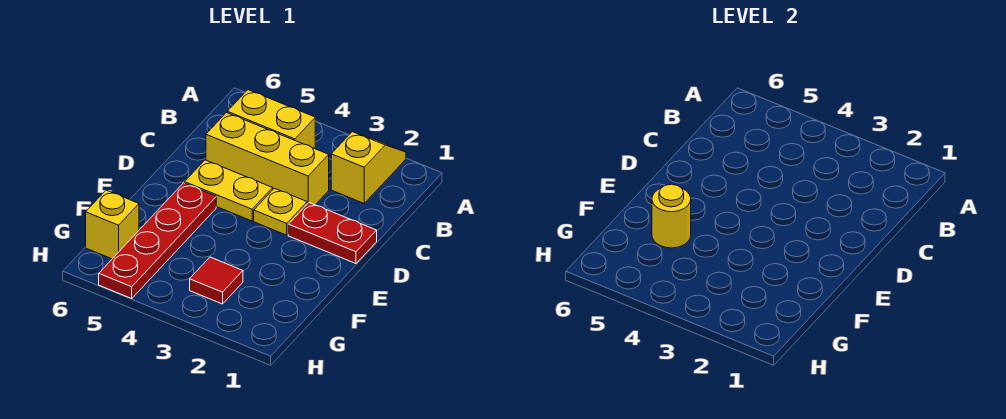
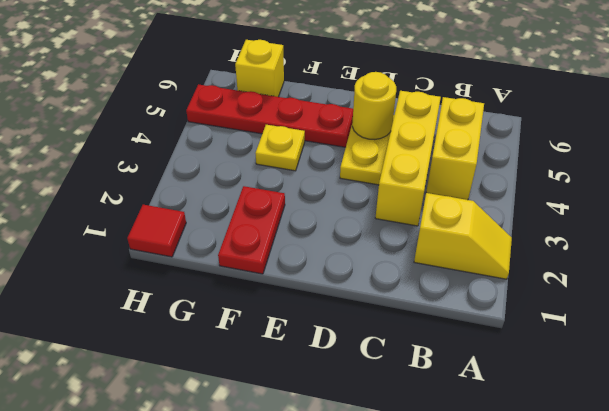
red 1x2 plate [288,203,377,263] -> red 1x2 plate moved to [218,186,285,274]
yellow 1x1 plate [254,188,307,235] -> yellow 1x1 plate moved to [255,125,305,171]
yellow 1x1 round brick [652,184,691,248] -> yellow 1x1 round brick moved to [352,72,396,140]
red 1x1 tile [190,257,243,304] -> red 1x1 tile moved to [127,205,186,257]

